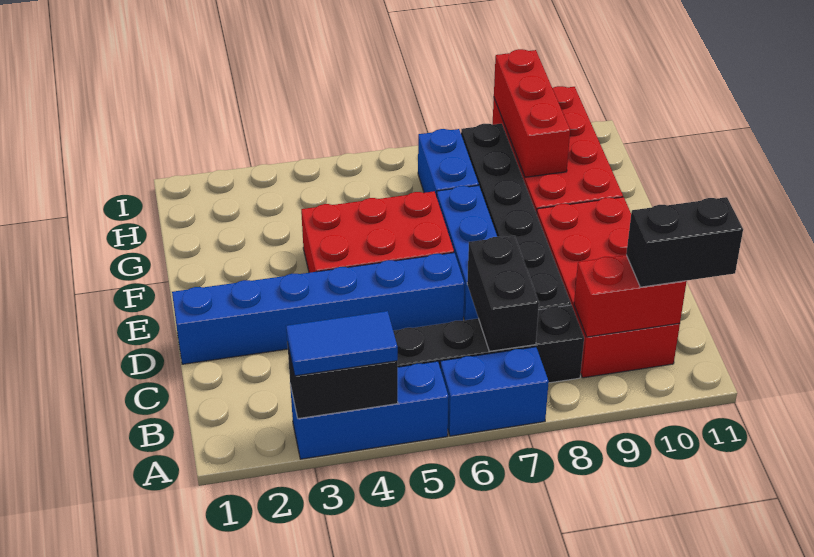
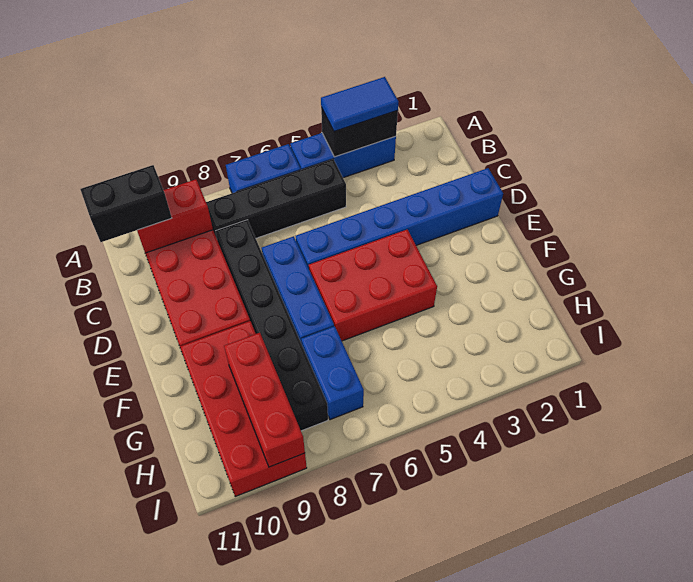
black 1x2 brick [467,236,539,351] -> none

